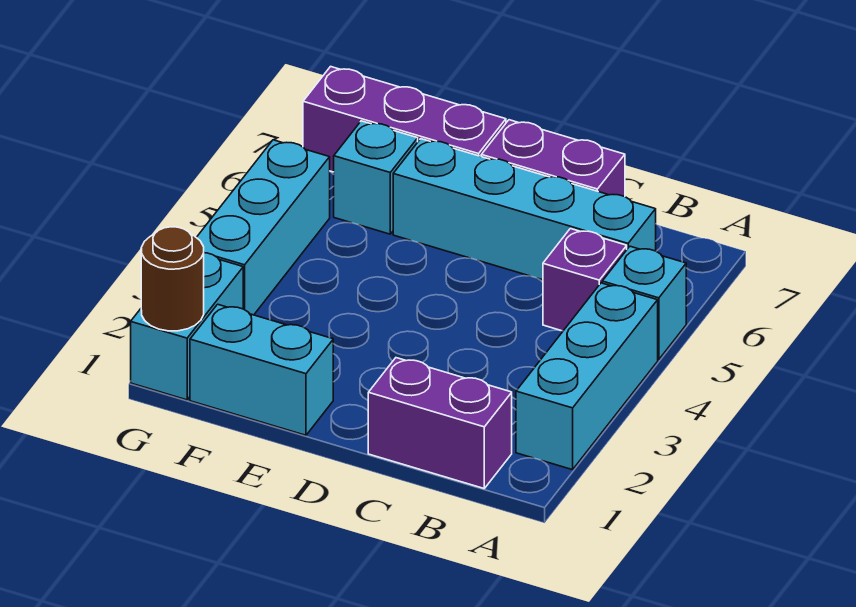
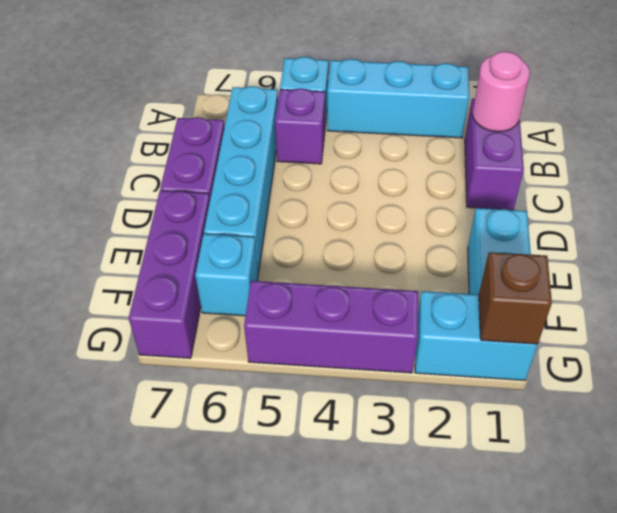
none -> pink 1x1 round brick [472,52,530,132]
brown 1x1 round brick [141,227,204,331] -> brown 1x1 brick [479,252,552,344]
cyan 1x3 brick [196,140,330,315] -> purple 1x3 brick [244,281,418,373]

